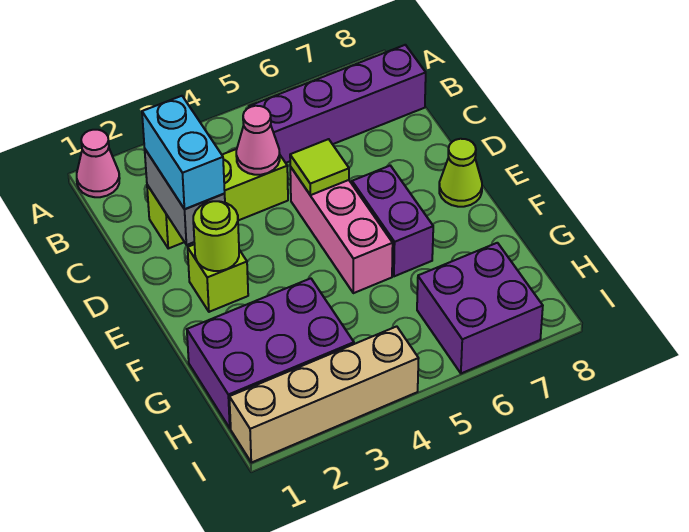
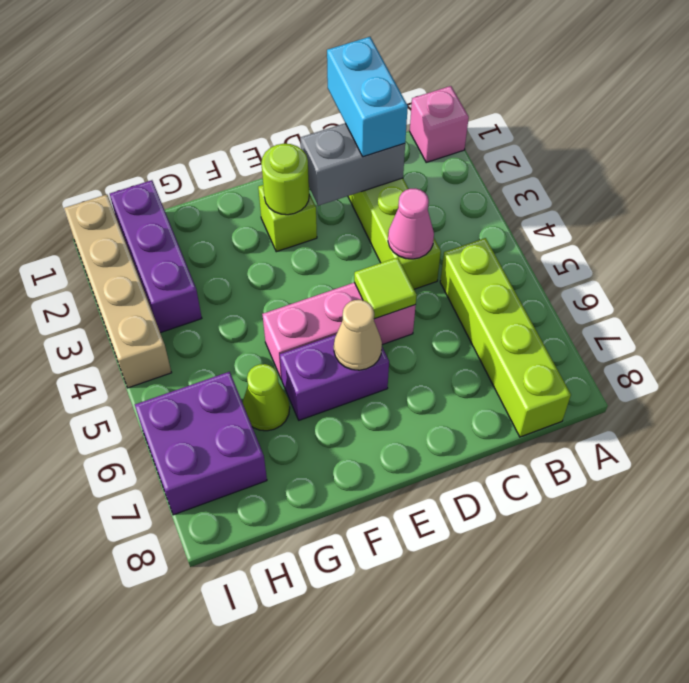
pink 1x1 cone [77,130,120,197] -> pink 1x1 brick [410,86,469,162]
purple 1x4 brick [249,45,426,163] -> lime 1x4 brick [440,238,571,437]
cyan 1x2 brick [142,96,225,209] -> cyan 1x2 brick turned to [327,37,408,157]
none -> tan 1x1 cone [334,300,382,370]
lime 1x1 cone [439,139,482,207] -> lime 1x1 cone moved to [243,364,290,431]
purple 2x3 brick [187,278,354,428] -> purple 1x3 brick [110,180,202,333]

